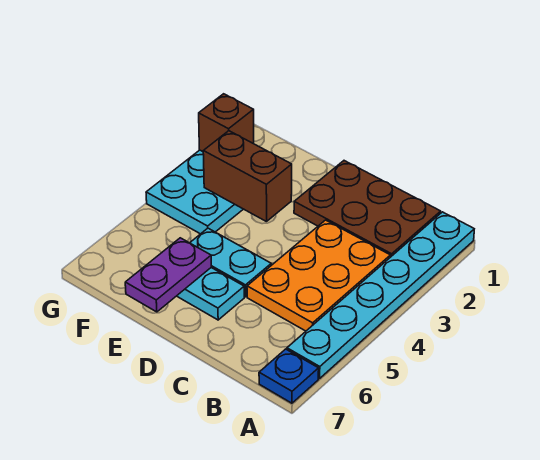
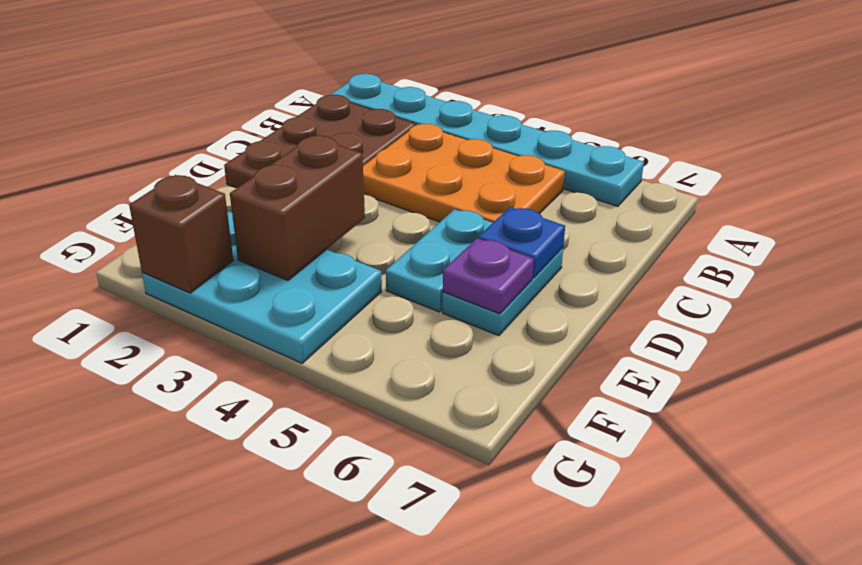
blue 1x1 plate [259,349,319,403] -> blue 1x1 plate moved to [479,207,565,278]
purple 1x2 plate [125,238,211,312] -> purple 1x1 plate [443,238,534,314]

